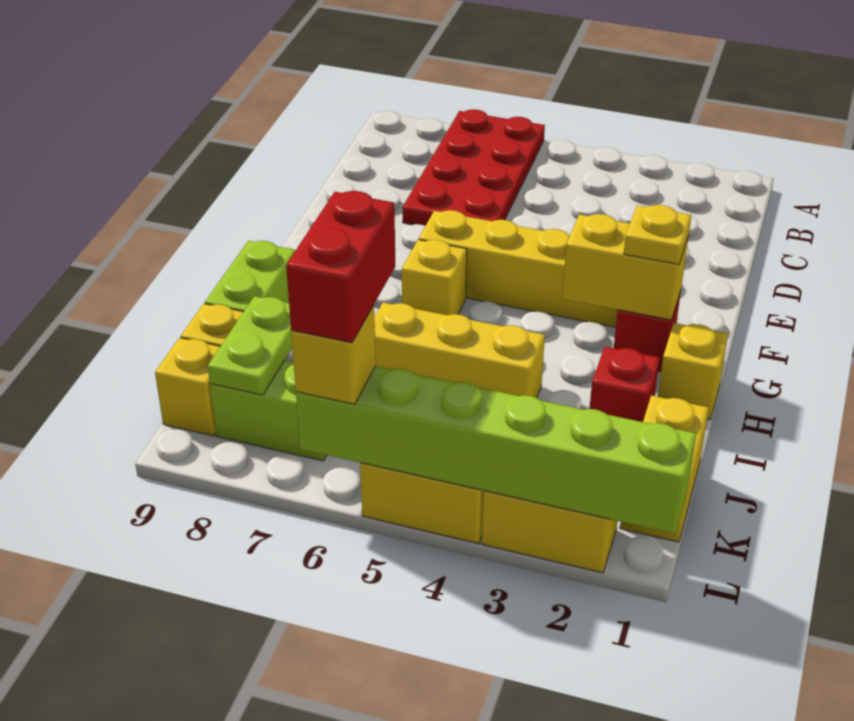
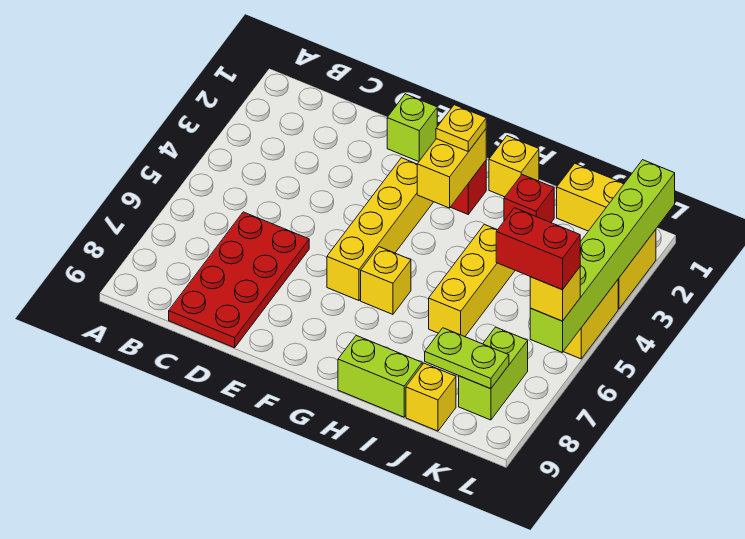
red 2x4 plate [402,109,545,226] -> red 2x4 plate turned to [169,212,309,348]
none -> lime 1x1 brick [387,94,437,162]
yellow 1x1 brick [155,338,220,436] -> none

